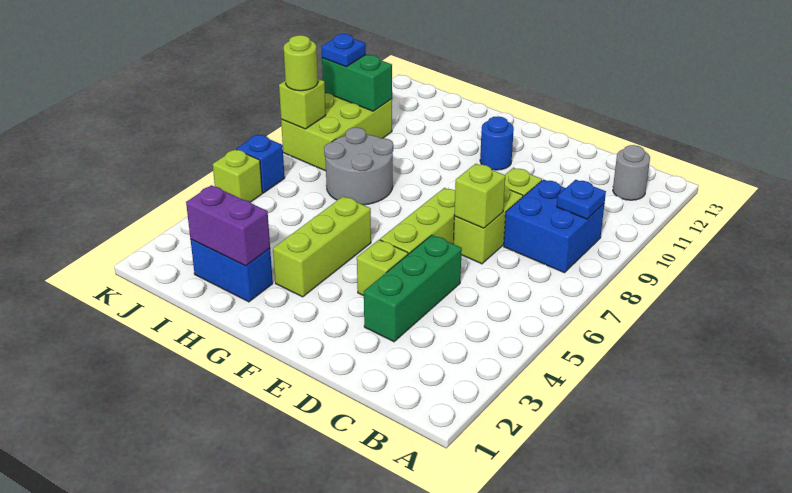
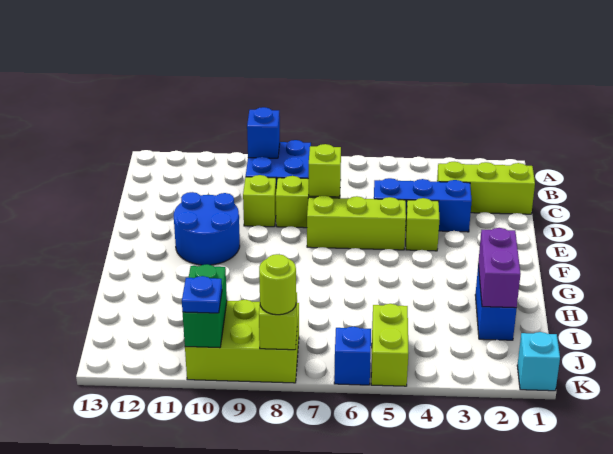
blue 1x1 plate [557,180,606,219] -> blue 1x1 brick [247,107,280,158]
grey 1x1 round brick [613,145,650,200] -> none
green 1x3 brick [364,235,462,342] -> blue 1x3 brick [374,178,472,232]
blue 1x1 round brick [480,116,514,170] -> blue 2x2 round brick [174,192,240,265]
lime 1x3 brick [273,196,371,297] -> lime 1x3 brick moved to [437,162,535,214]
grey 2x2 round brick [324,128,393,205] -> none
none -> cyan 1x1 brick [517,332,560,391]
lime 1x1 brick [213,149,262,202] -> lime 1x2 brick [371,304,408,386]

